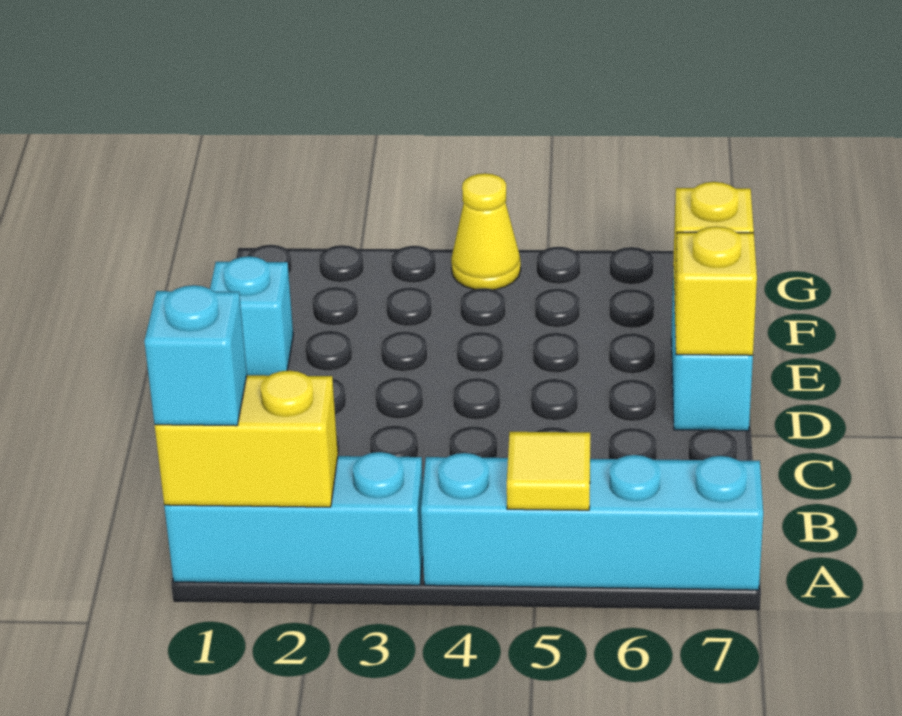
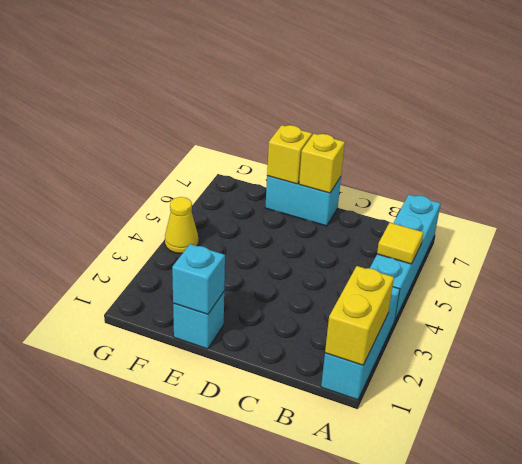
cyan 1x1 brick [144,285,247,426] -> cyan 1x1 brick moved to [172,244,225,314]

